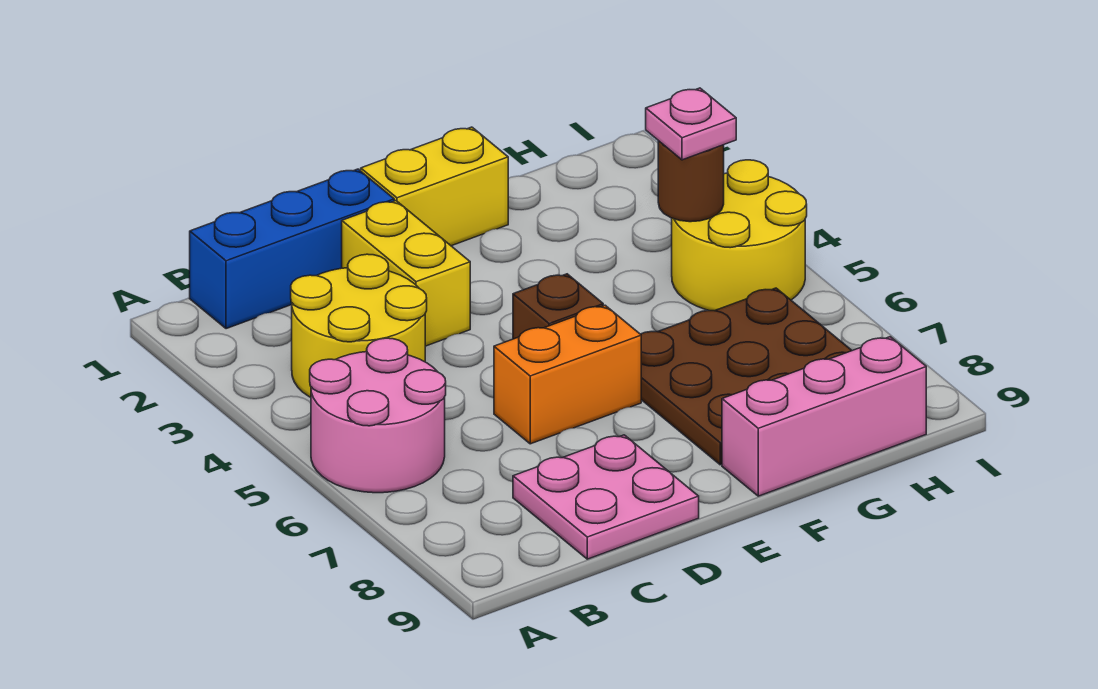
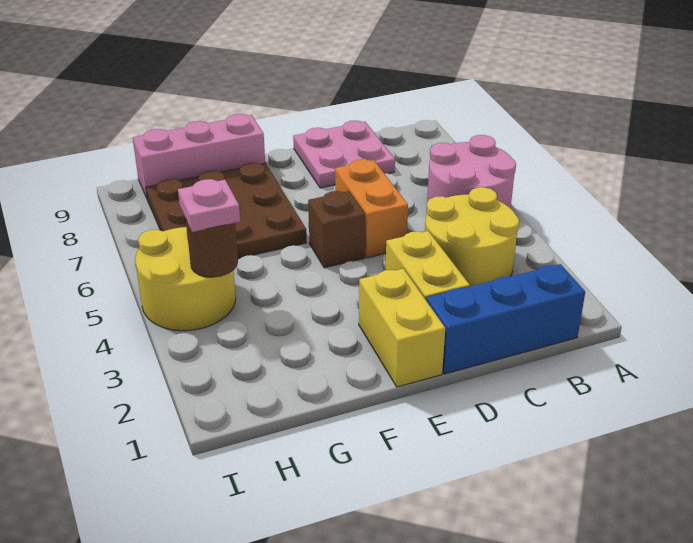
orange 1x2 brick [494,305,641,444] -> orange 1x2 brick turned to [335,159,408,258]
yellow 1x2 brick [361,127,508,246] -> yellow 1x2 brick turned to [359,269,445,387]

